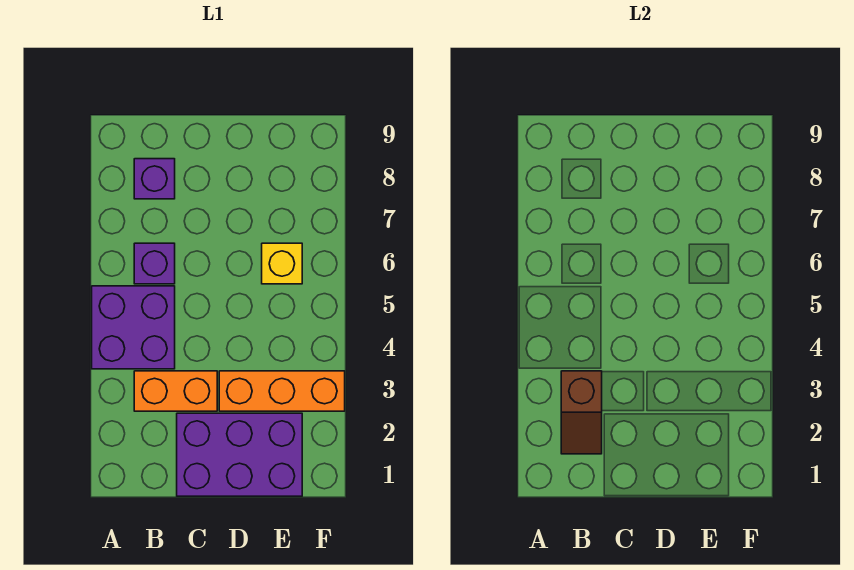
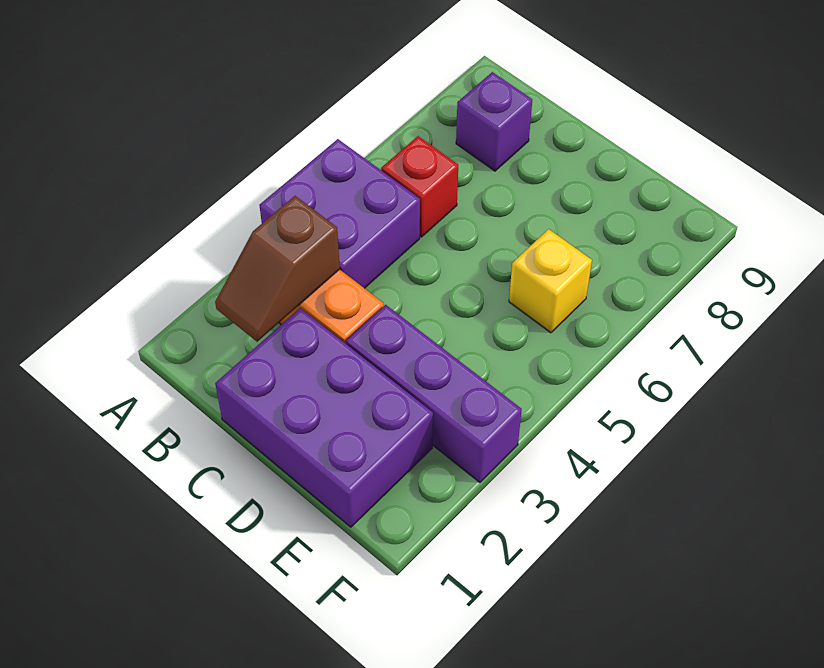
purple 1x1 brick [134,243,175,284] -> red 1x1 brick [381,136,458,237]
orange 1x3 brick [219,371,345,411] -> purple 1x3 brick [346,305,522,482]

